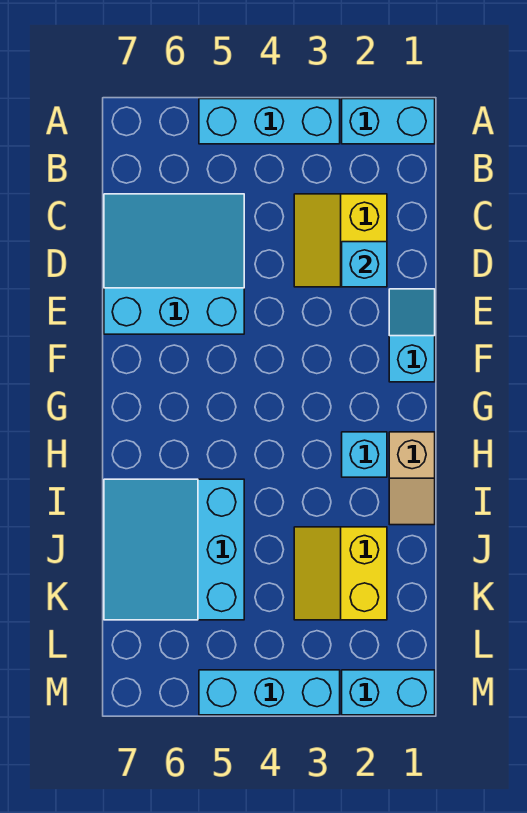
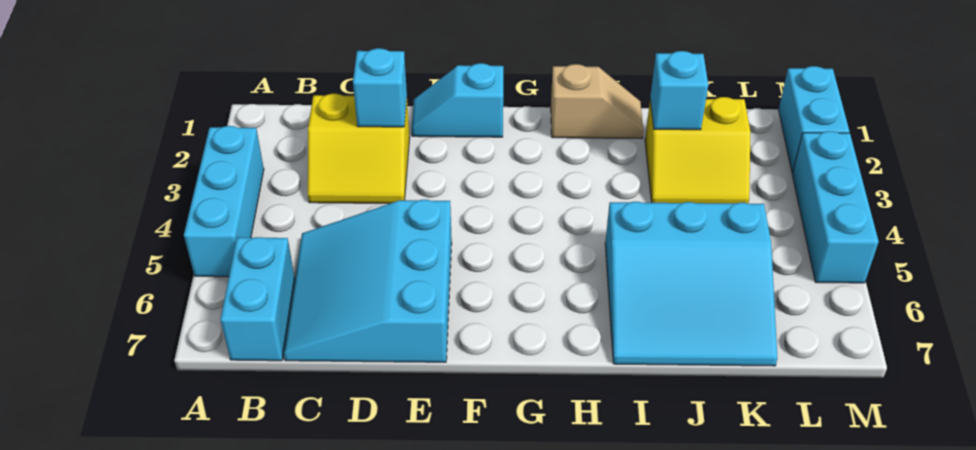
cyan 1x2 brick [342,99,435,144] -> cyan 1x2 brick moved to [220,237,295,361]
cyan 1x1 brick [342,432,387,477] -> cyan 1x1 brick moved to [650,51,708,130]

